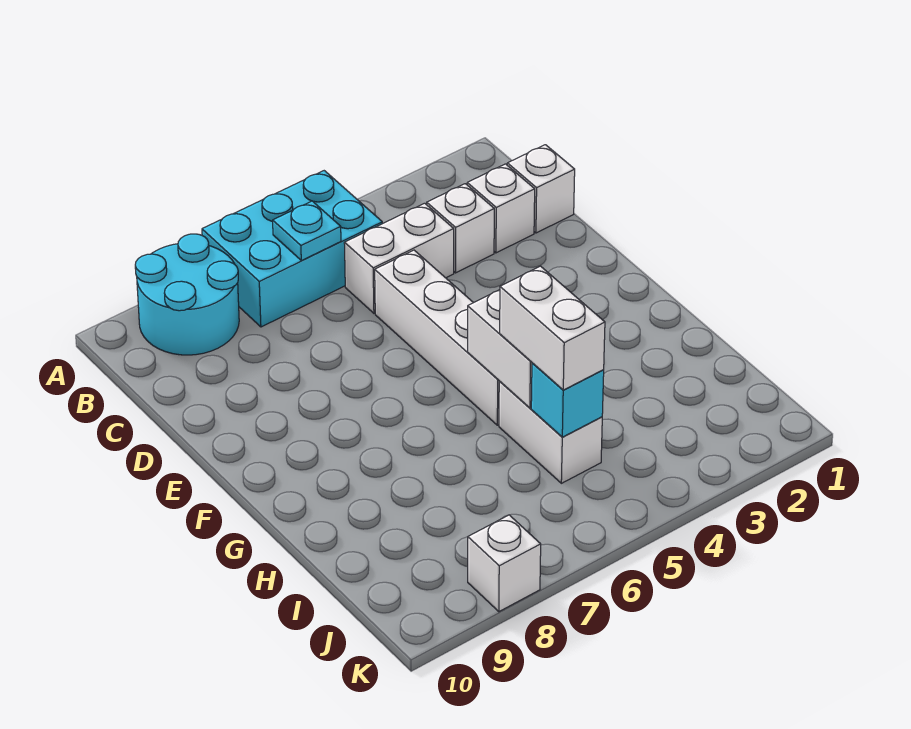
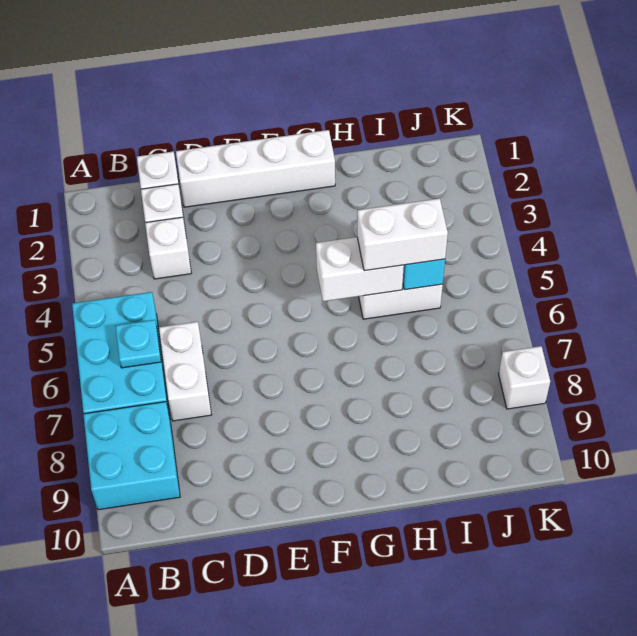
cyan 2x2 round brick [135,234,239,355] -> cyan 2x2 brick [83,402,180,510]
white 1x2 brick [344,203,454,313] -> white 1x2 brick moved to [159,322,212,421]
white 1x4 brick [375,250,499,425] -> white 1x4 brick moved to [176,130,335,207]

